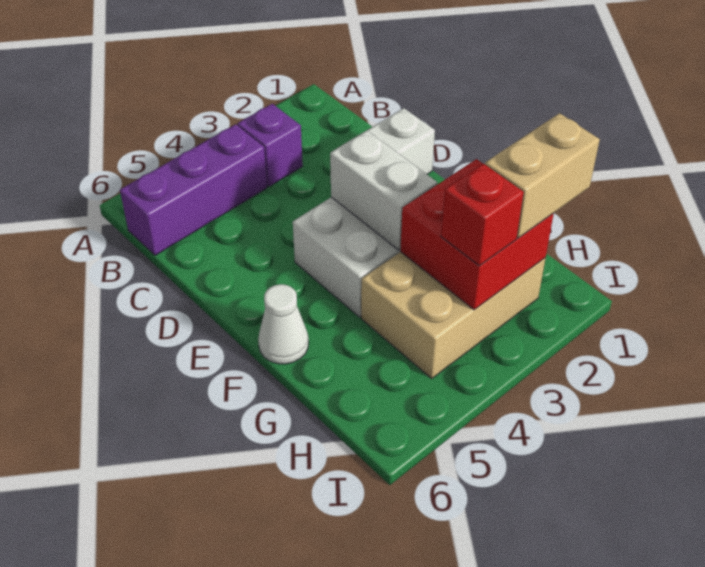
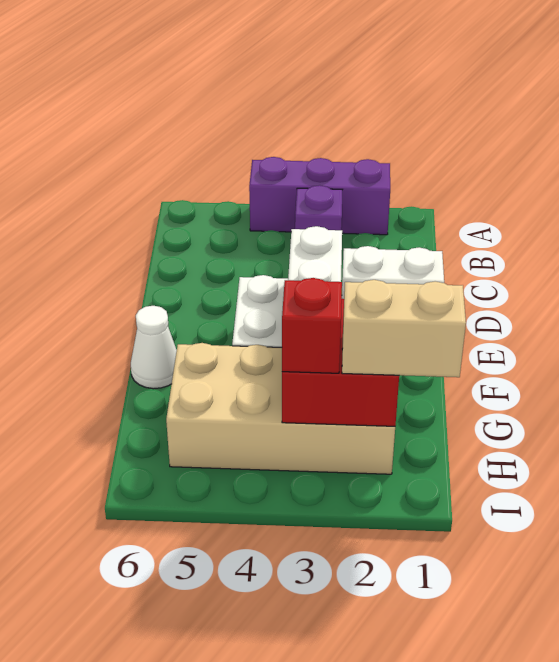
purple 1x3 brick [120,124,267,255] -> purple 1x3 brick moved to [249,157,390,235]
tan 2x3 brick [361,252,546,378] -> tan 2x4 brick [166,343,395,474]

